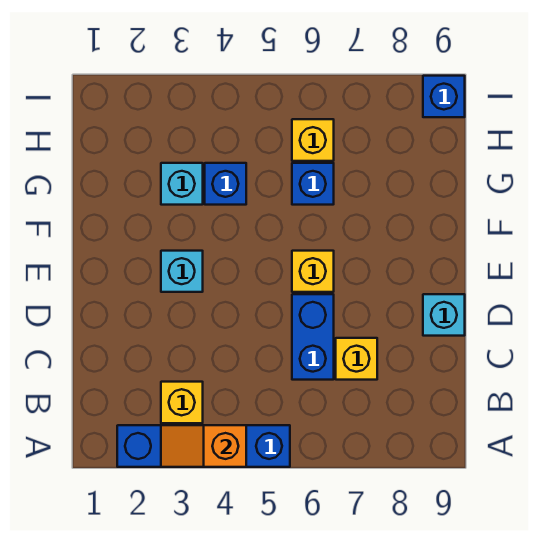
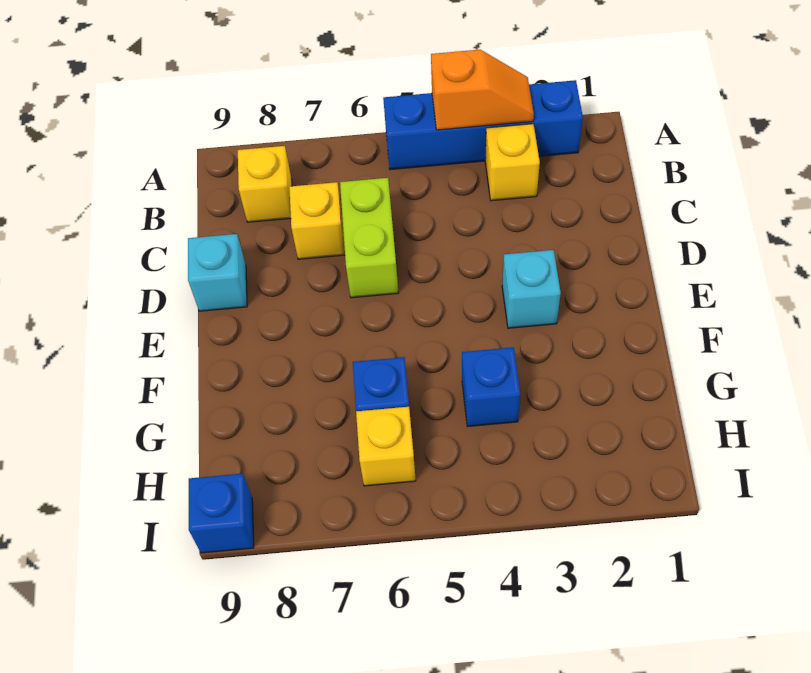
blue 1x2 brick [292,294,334,380] -> lime 1x2 brick [340,178,399,298]
yellow 1x1 brick [292,251,334,292] -> yellow 1x1 brick moved to [238,146,292,222]
cyan 1x1 brick [161,163,203,205] -> none

